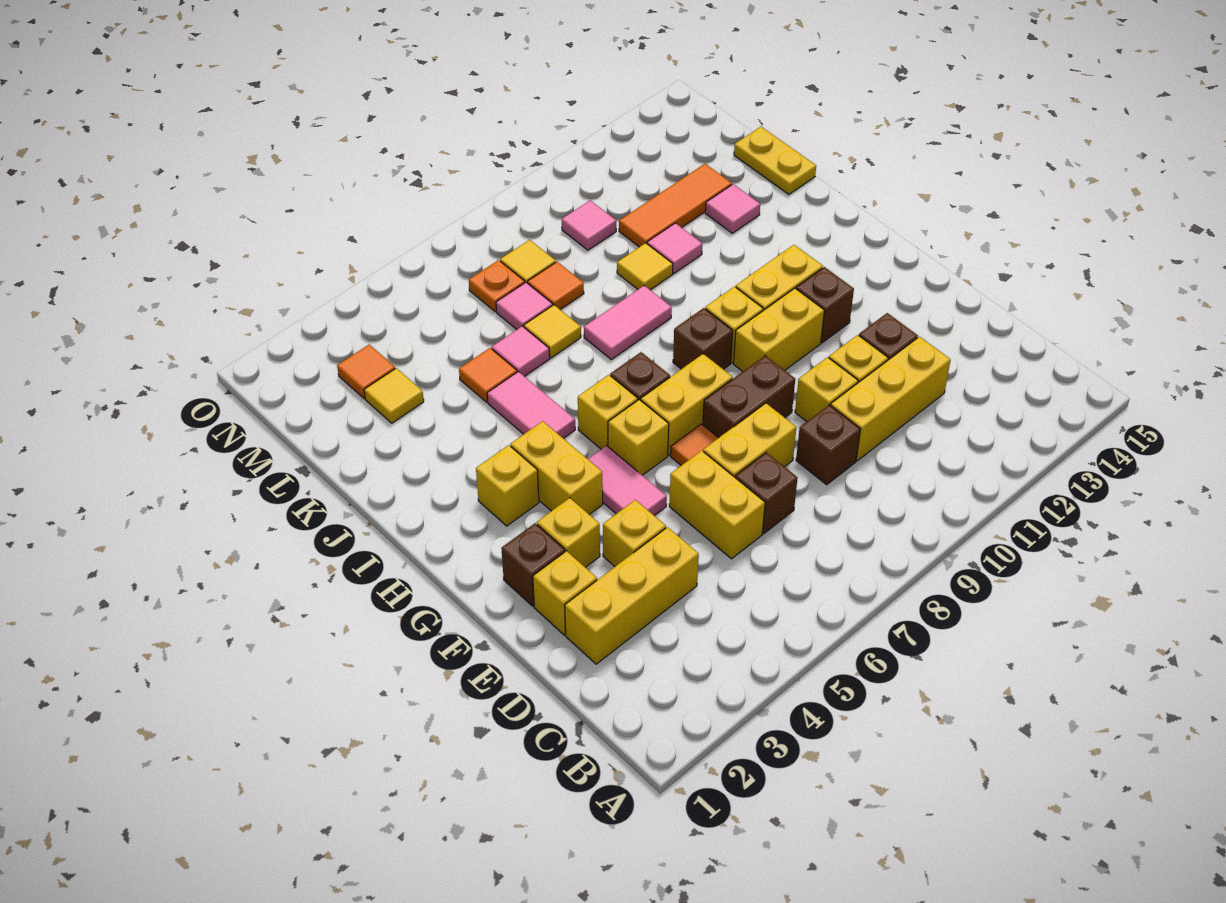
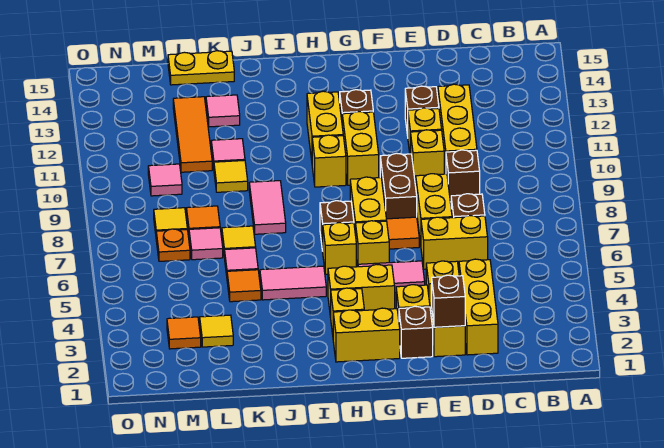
none -> yellow 1x2 brick [333,308,400,362]
brown 1x1 brick [673,308,733,369] -> brown 1x1 brick moved to [432,275,465,327]

